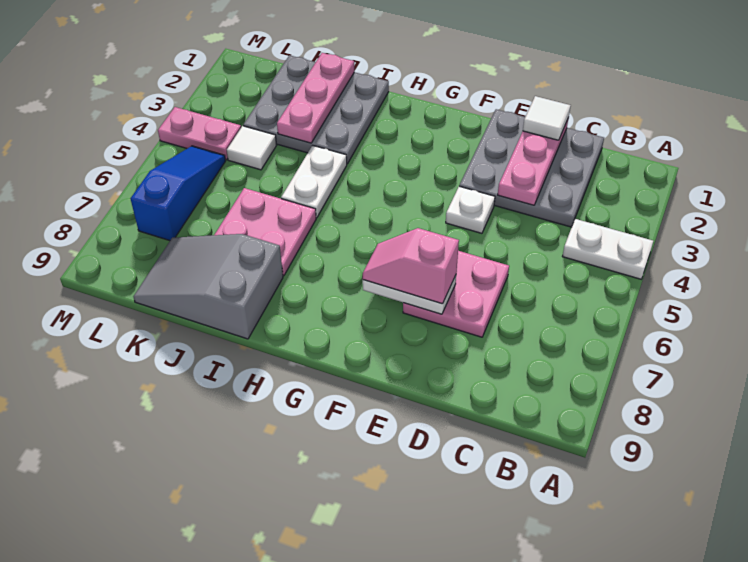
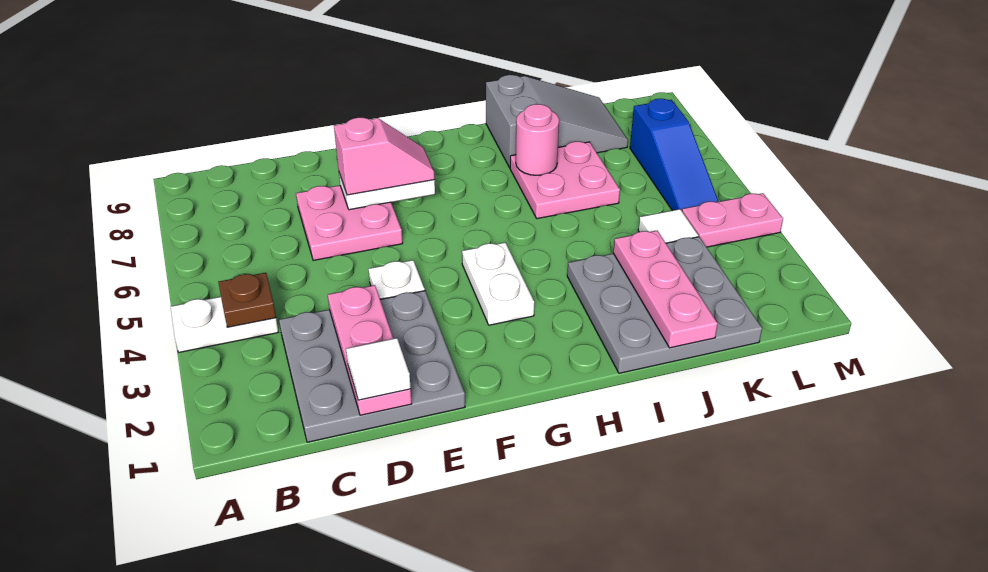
none -> brown 1x1 plate [218,273,276,327]
white 1x2 plate [281,145,347,218] -> white 1x2 plate moved to [462,243,534,325]
none -> pink 1x1 round brick [516,104,559,175]

